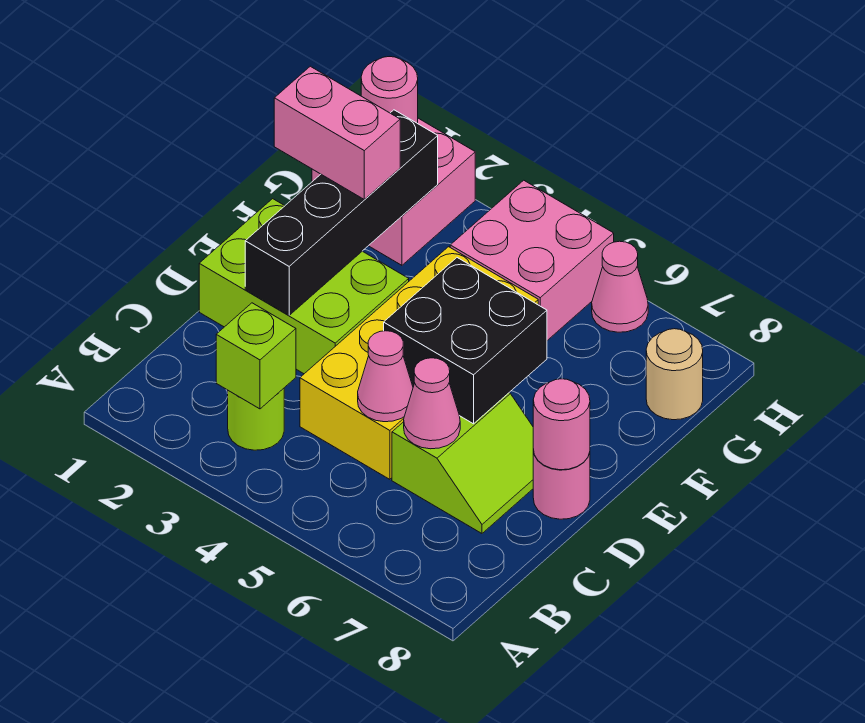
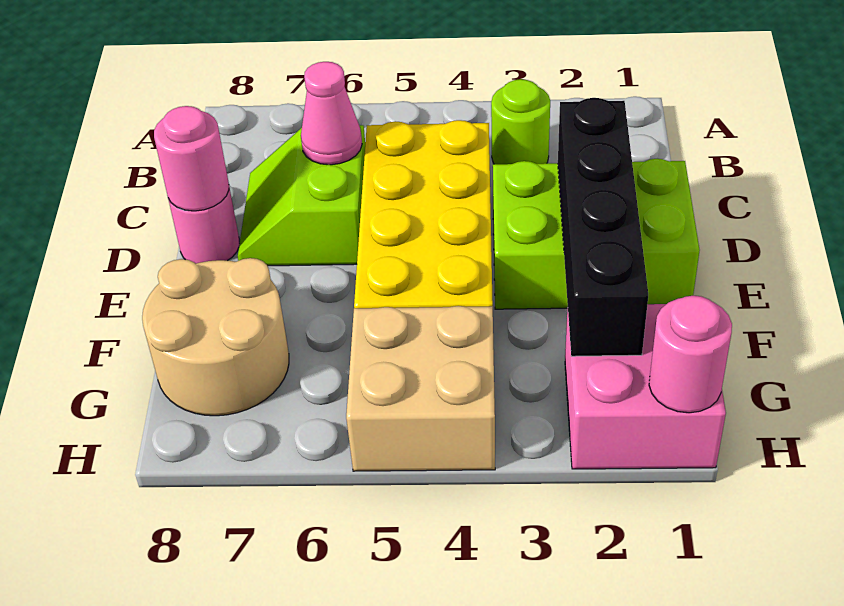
lime 1x1 brick [216,303,296,409] -> none
pink 1x1 cone [358,331,413,422] -> none
black 2x2 brick [384,258,547,424] -> none
pink 1x2 brick [274,66,400,199] -> none
pink 2x2 brick [450,180,614,340] -> tan 2x2 brick [346,306,495,471]
tan 1x1 round brick [646,329,703,420] -> tan 2x2 round brick [142,258,289,416]
pink 1x1 cone [592,241,648,332] -> none

